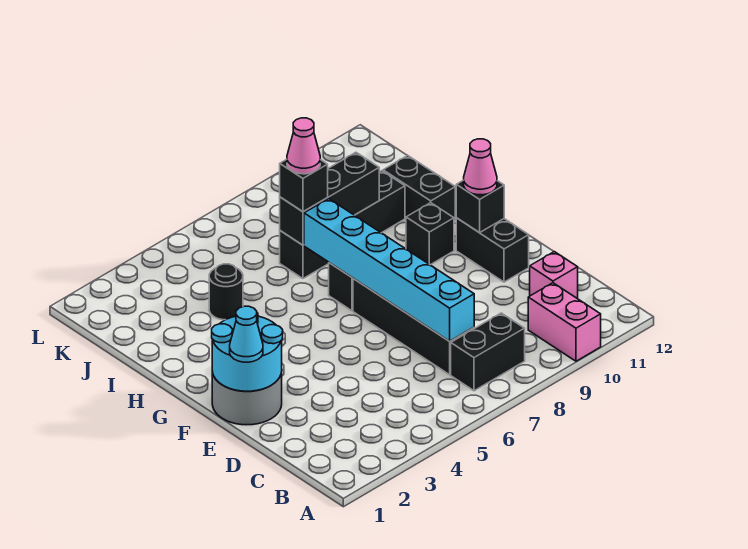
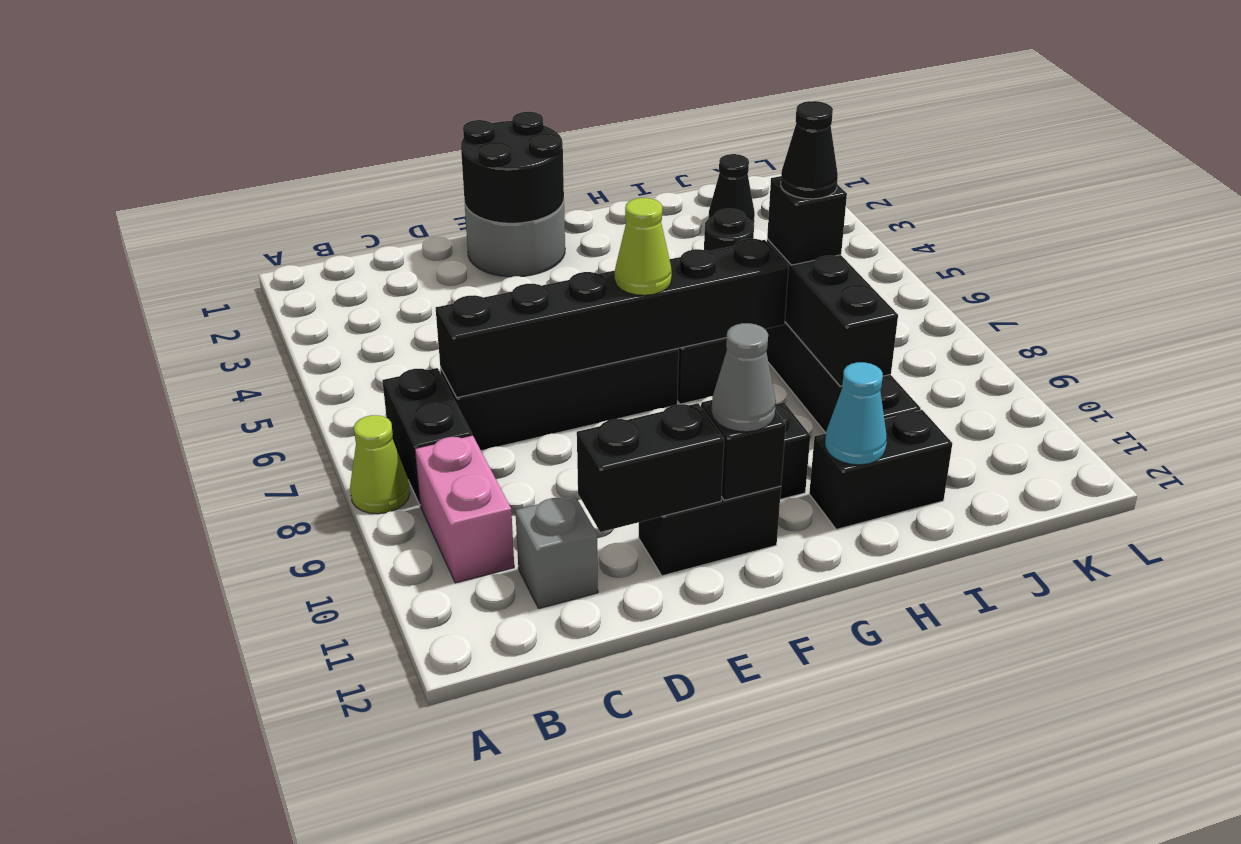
none -> lime 1x1 cone [350,415,410,514]
pink 1x2 brick [528,283,601,361] -> pink 1x2 brick turned to [415,435,514,583]
cyan 1x6 brick [304,199,474,341] -> black 1x6 brick [436,239,789,398]
pink 1x1 brick [530,252,578,299] -> grey 1x1 brick [515,495,598,608]
none -> black 1x2 brick [577,403,724,532]
cyan 2x2 round brick [212,313,283,391] -> black 2x2 round brick [461,112,564,223]
cyan 1x1 cone [230,306,263,362] -> cyan 1x1 cone moved to [825,362,887,465]
none -> lime 1x1 cone [615,198,672,295]
pink 1x1 cone [464,139,497,195] -> grey 1x1 cone [712,323,776,432]
pink 1x1 cone [287,118,320,174] -> black 1x1 cone [781,101,838,199]
none -> black 1x1 cone [709,154,755,224]

